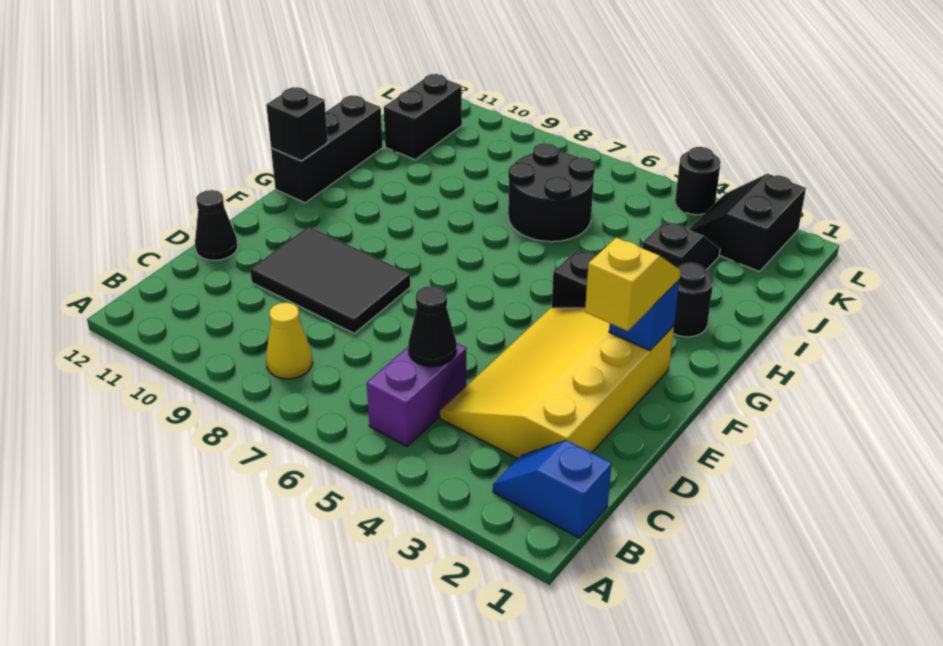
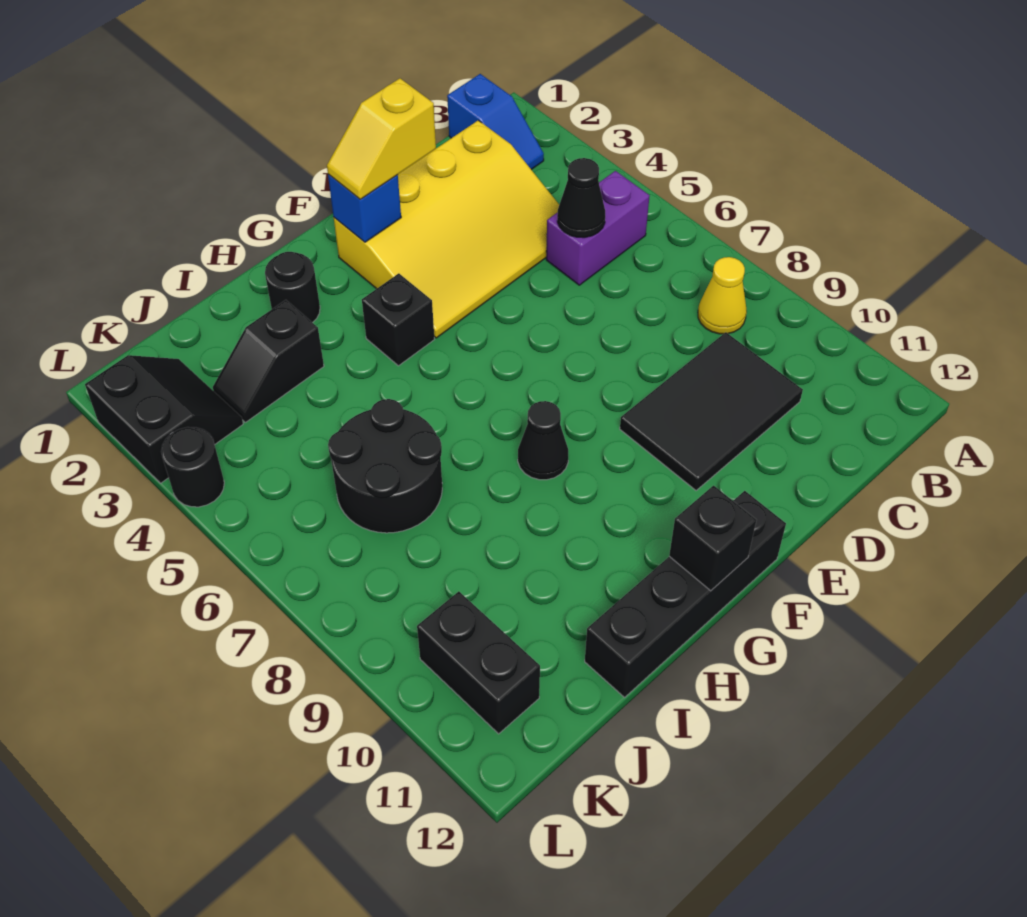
black 2x3 tile [250,227,410,333] -> black 2x3 tile turned to [620,332,803,490]
black 1x1 cone [195,190,238,260] -> black 1x1 cone moved to [518,401,568,480]
black 1x3 brick [271,95,383,203] -> black 1x4 brick [585,491,786,697]
black 1x2 brick [384,74,462,160] -> black 1x2 brick turned to [417,591,540,734]
black 2x2 slope [688,174,806,272] -> black 2x2 slope turned to [85,355,243,483]

